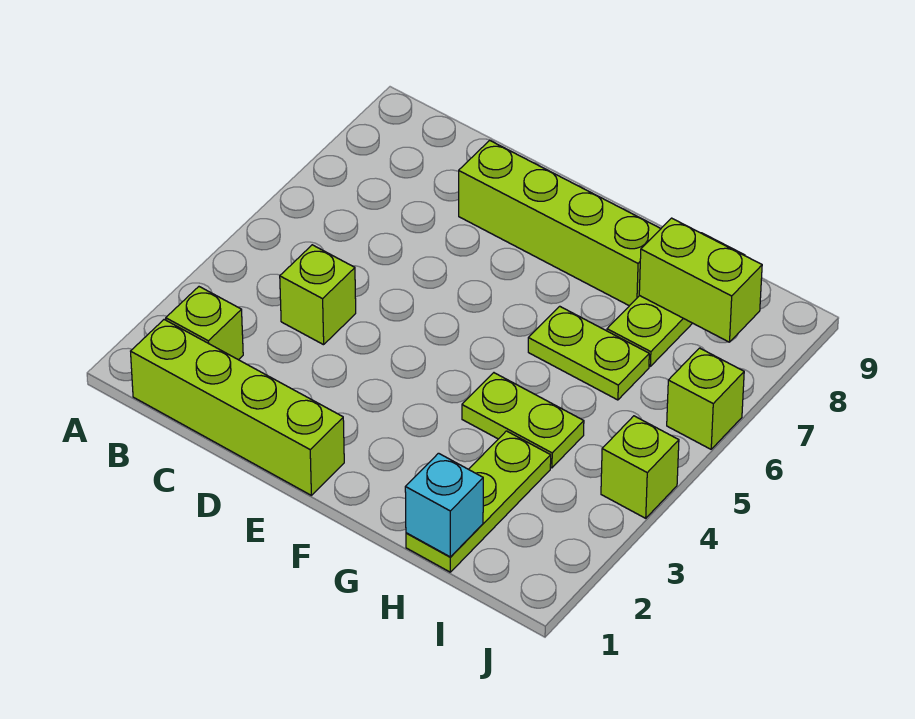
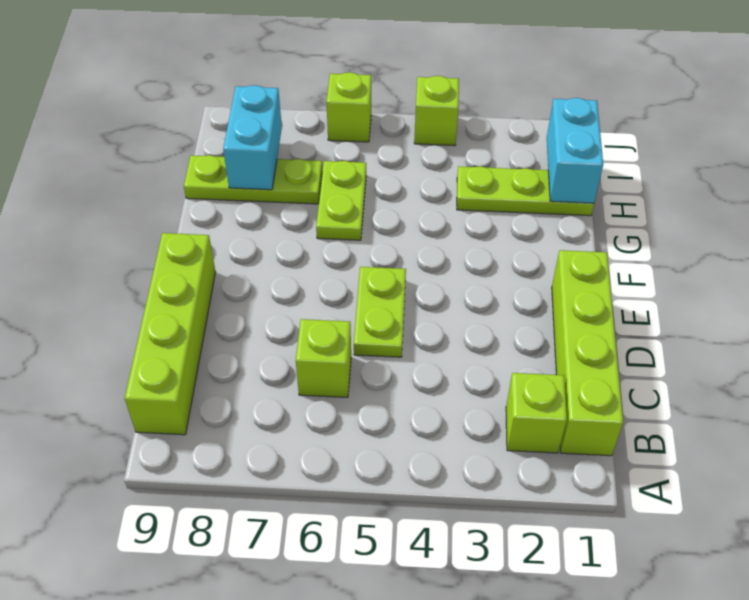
lime 1x1 brick [280,245,356,345] -> lime 1x1 brick moved to [296,319,351,397]
lime 1x4 brick [459,140,661,306] -> lime 1x4 brick moved to [125,233,215,435]
lime 1x2 plate [462,373,584,468] -> lime 1x2 plate moved to [354,267,406,357]
cyan 1x1 brick [405,453,483,557] -> cyan 1x2 brick [547,98,603,203]
lime 1x2 brick [639,218,762,342] -> cyan 1x2 brick [223,85,282,190]

